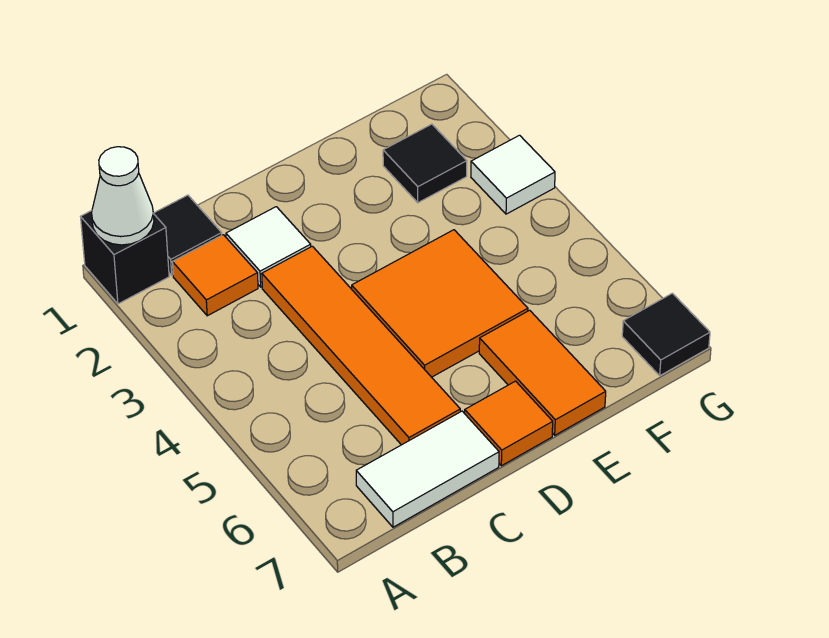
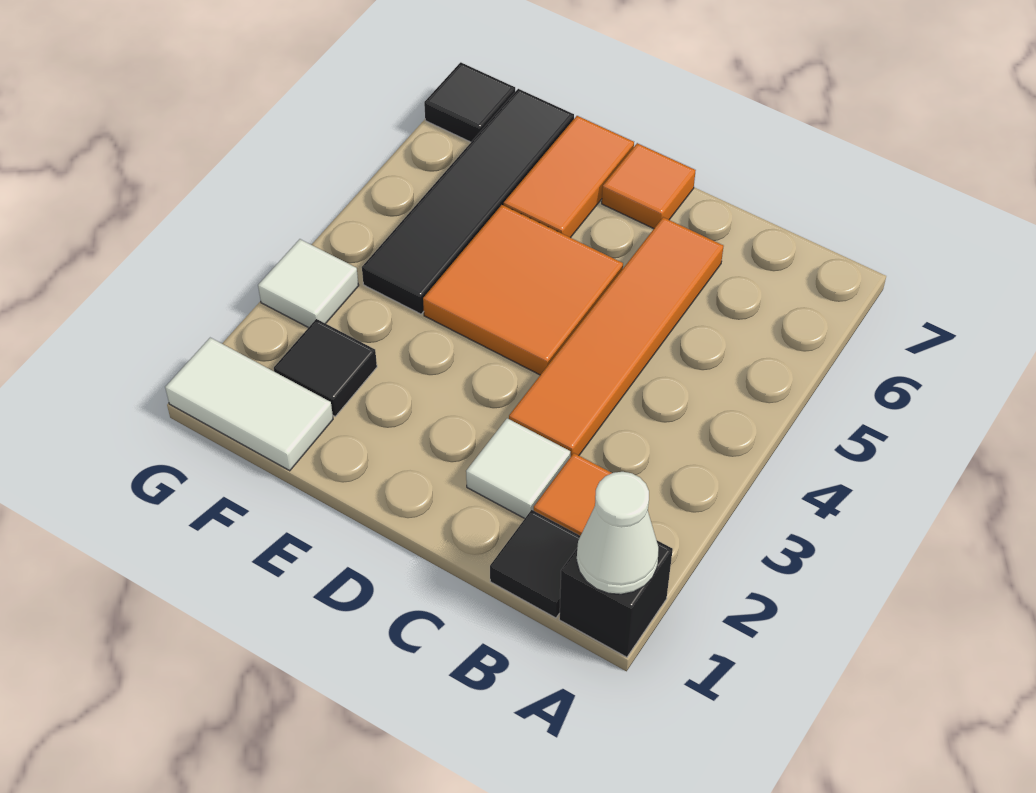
white 1x2 tile [356,411,499,527] -> white 1x2 tile moved to [165,338,333,471]
none -> black 1x4 tile [362,89,574,314]

